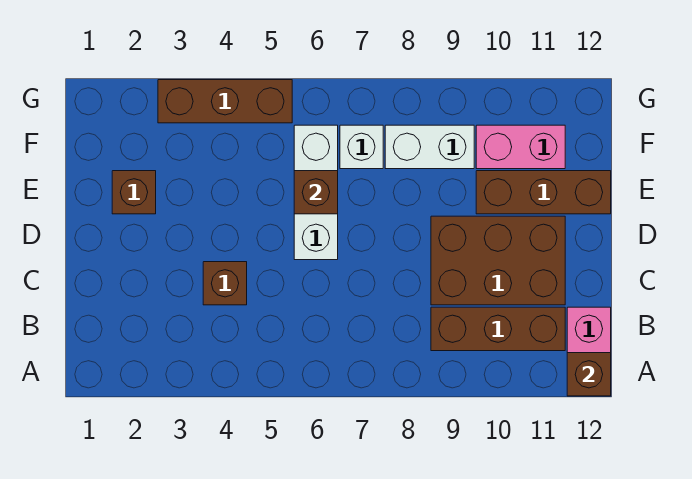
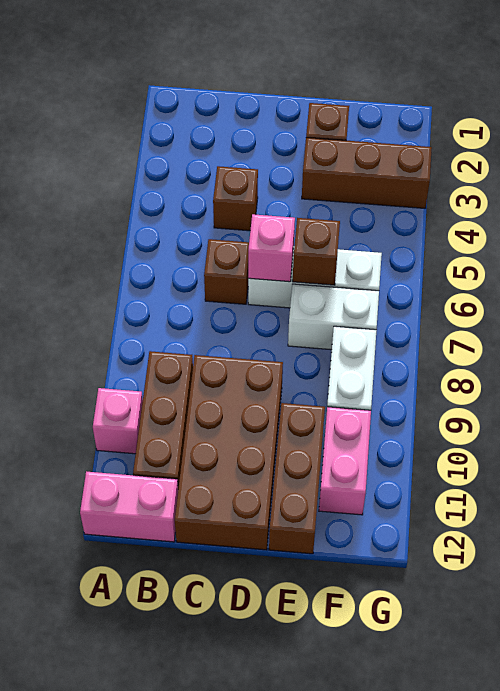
none -> pink 1x1 brick [93,388,143,454]
brown 1x1 brick [567,353,611,396] -> brown 1x1 brick moved to [204,239,249,304]
brown 2x3 brick [431,216,565,305] -> brown 2x4 brick [175,355,283,550]
none -> pink 1x1 brick [248,214,295,282]
white 1x1 brick [340,125,383,169] -> white 1x2 brick [288,284,379,350]
brown 1x3 brick [158,80,292,123] -> brown 1x3 brick turned to [302,138,432,208]

